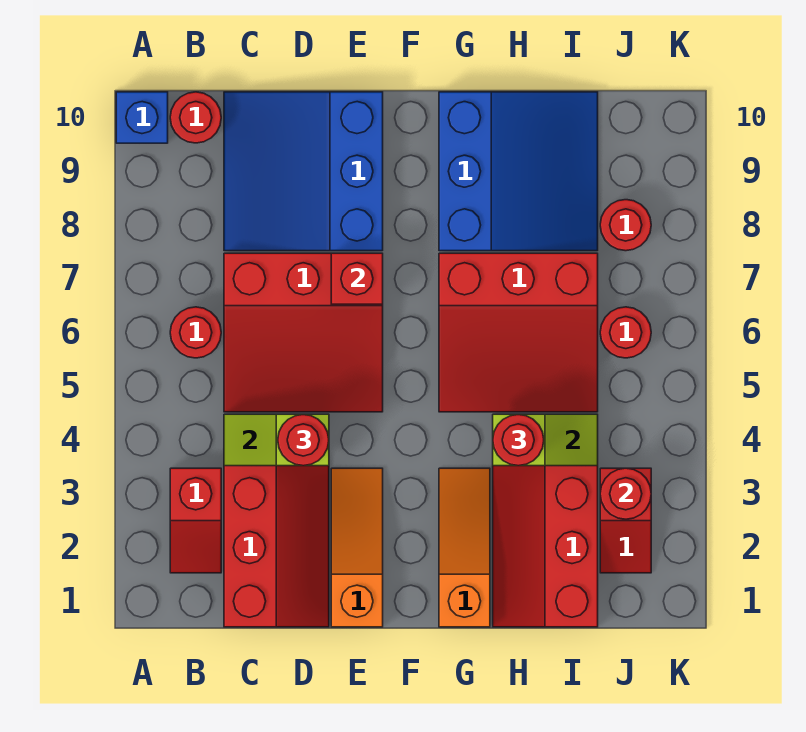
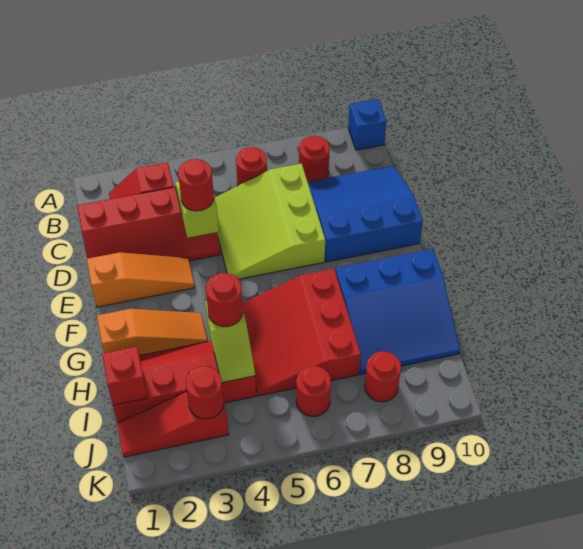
red 1x1 round brick [170,92,221,143] -> red 1x1 round brick moved to [299,136,330,182]
red 3x3 slope [224,253,383,412] -> lime 3x3 slope [215,164,325,279]
red 1x1 brick [331,253,383,304] -> red 1x1 brick moved to [102,347,147,405]
red 1x2 slope [600,468,651,573] -> red 1x3 slope [117,392,229,457]

